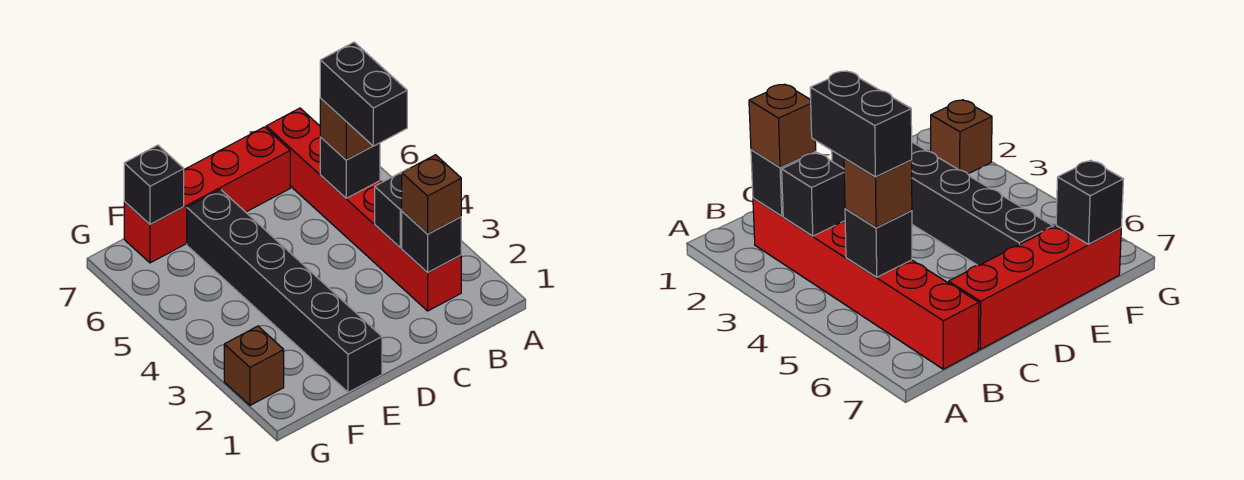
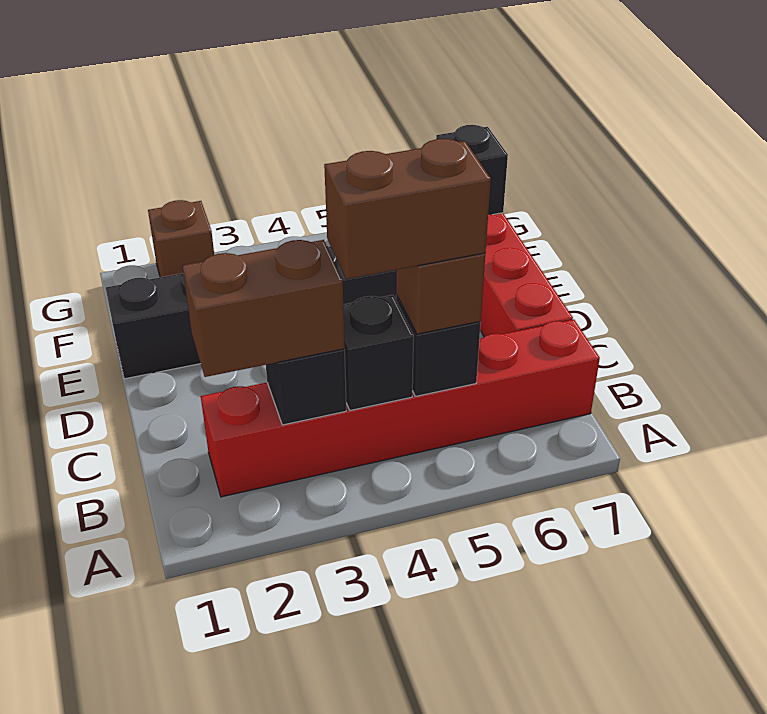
black 1x1 brick [402,211,461,273] -> black 1x1 brick moved to [343,295,414,410]
brown 1x1 brick [402,155,461,234] -> brown 1x2 brick [182,240,345,377]
black 1x2 brick [320,42,407,146] -> brown 1x2 brick [324,139,491,279]

